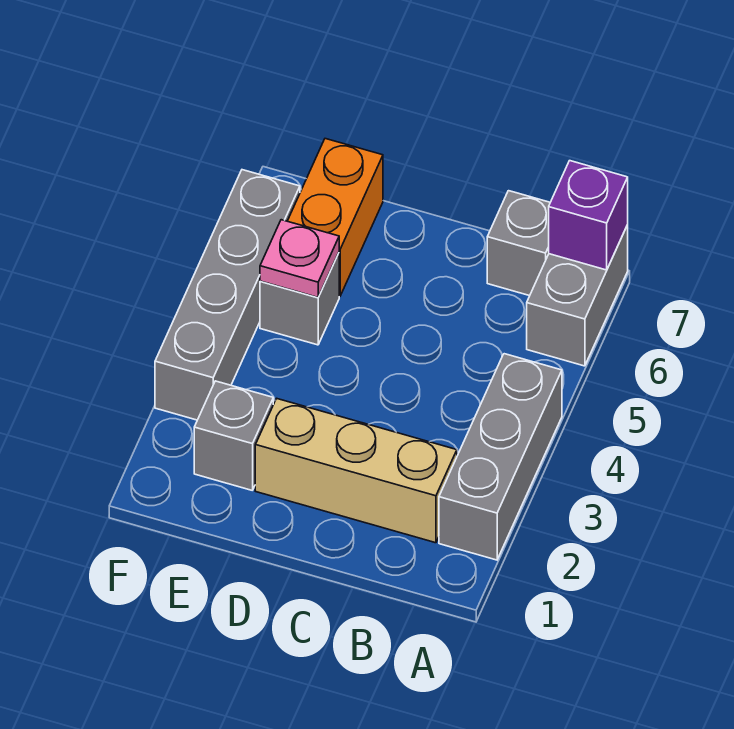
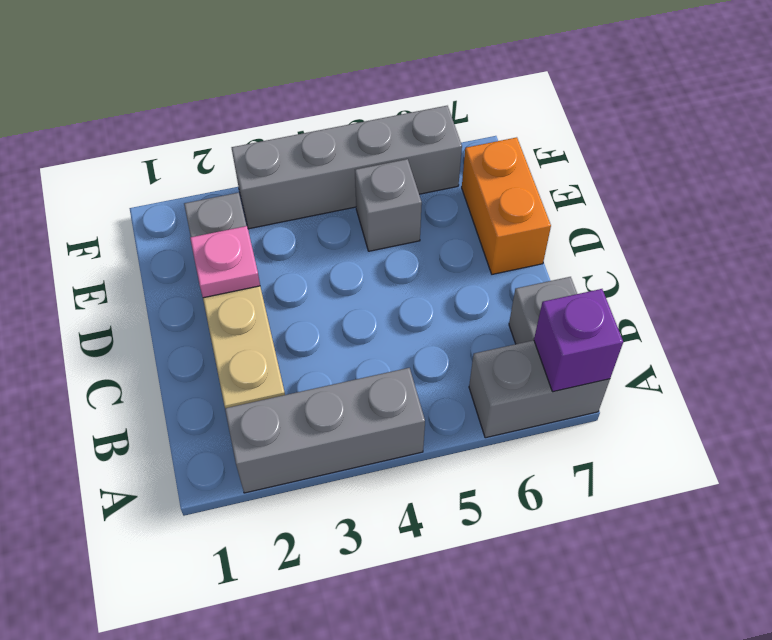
pink 1x1 plate [260,220,339,297] -> pink 1x1 plate moved to [190,226,260,298]
orange 1x2 brick [288,139,383,296] -> orange 1x2 brick turned to [462,137,551,274]

